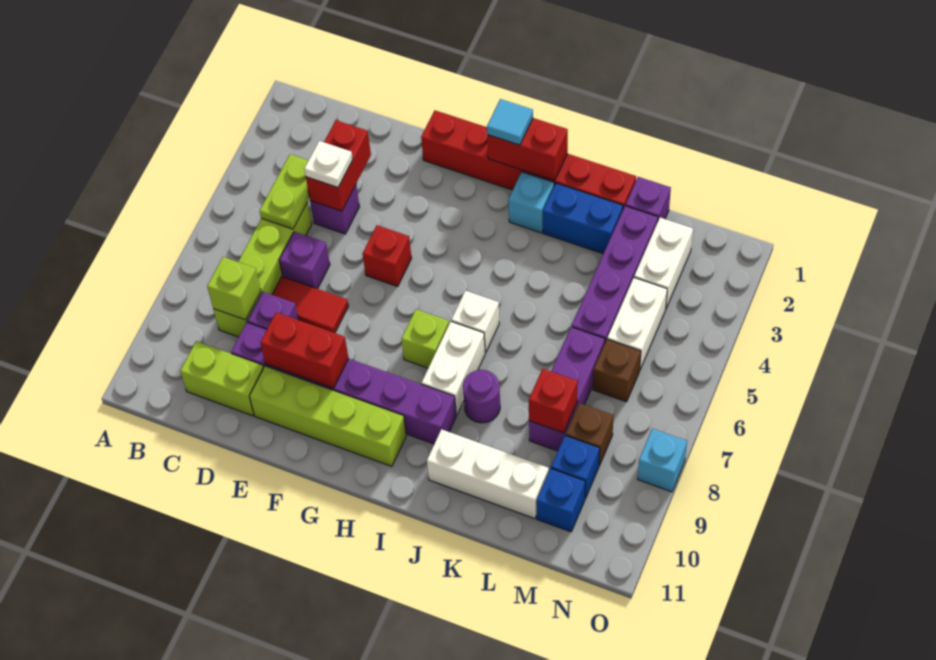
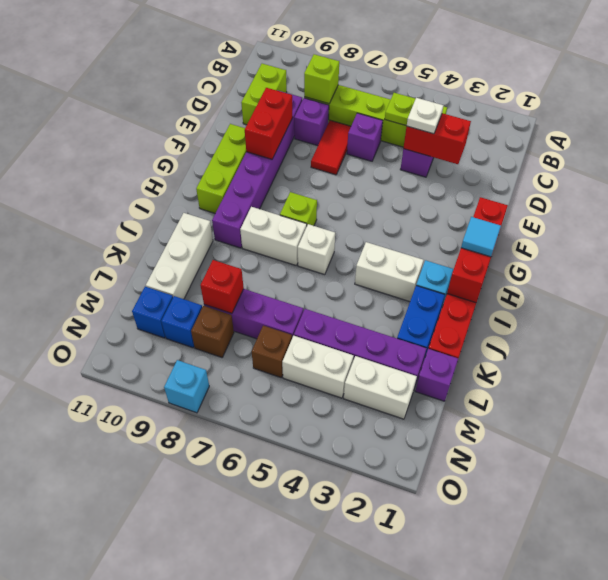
lime 1x4 brick [249,366,406,466] -> lime 1x3 brick [196,124,246,213]
red 1x1 brick [363,225,412,287] -> none
none -> white 1x2 brick [355,242,423,302]
purple 1x1 round brick [463,370,500,423] -> none

